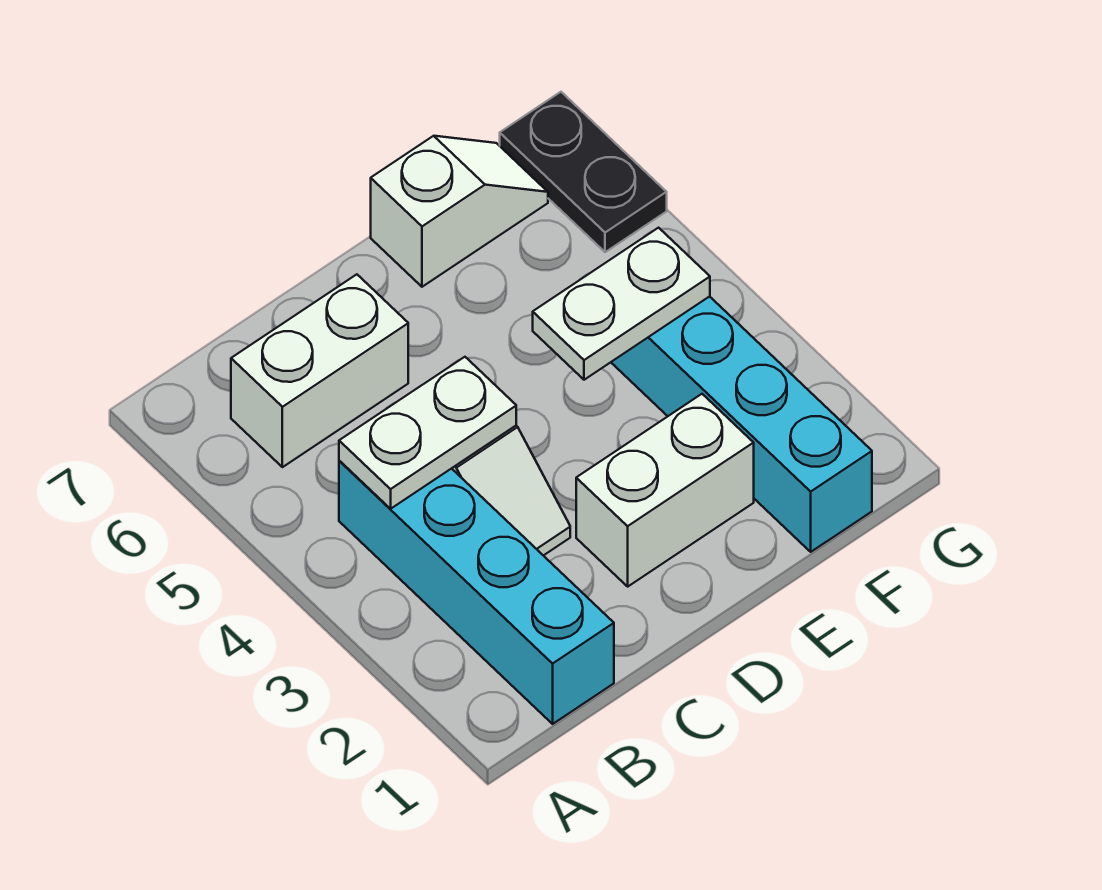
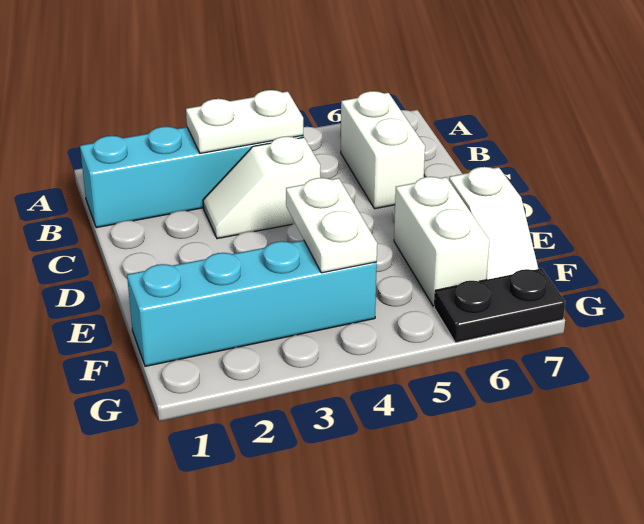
white 1x2 plate [339,357,516,509] -> white 1x2 plate turned to [186,90,303,153]
white 1x2 brick [576,394,754,586] -> white 1x2 brick moved to [394,177,490,306]

